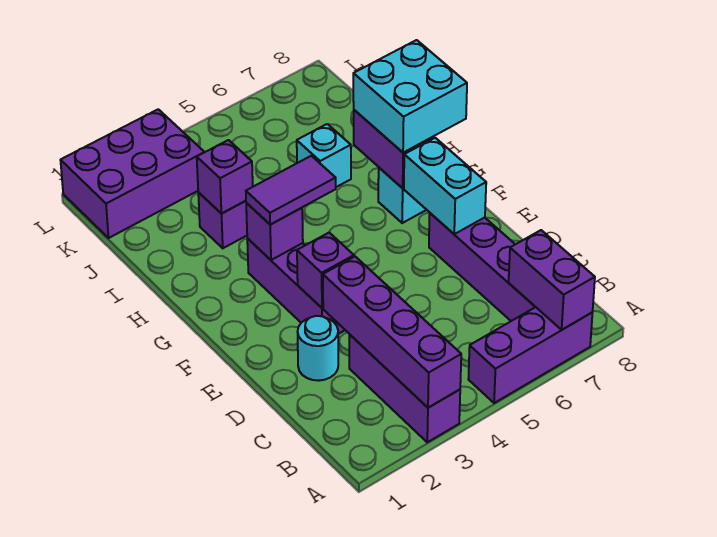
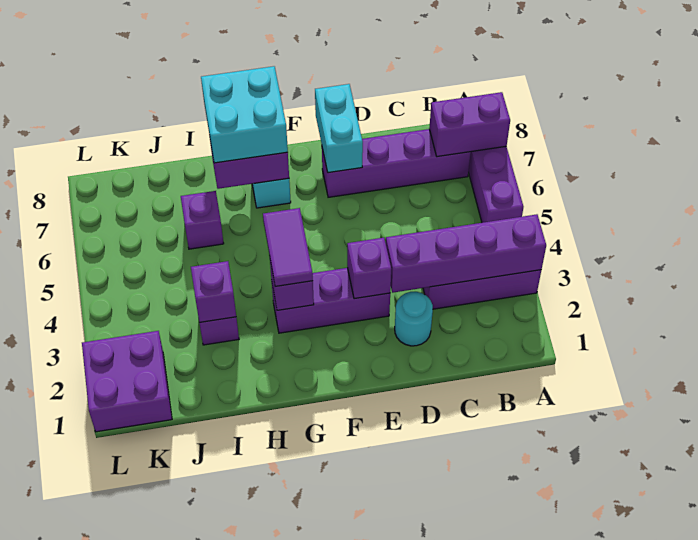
cyan 1x2 brick [404,138,486,234] -> cyan 1x2 brick turned to [315,84,363,173]
cyan 1x1 brick [297,124,351,187] -> purple 1x1 brick [181,191,224,249]
purple 2x3 brick [61,109,204,238] -> purple 2x2 brick [82,331,172,432]

